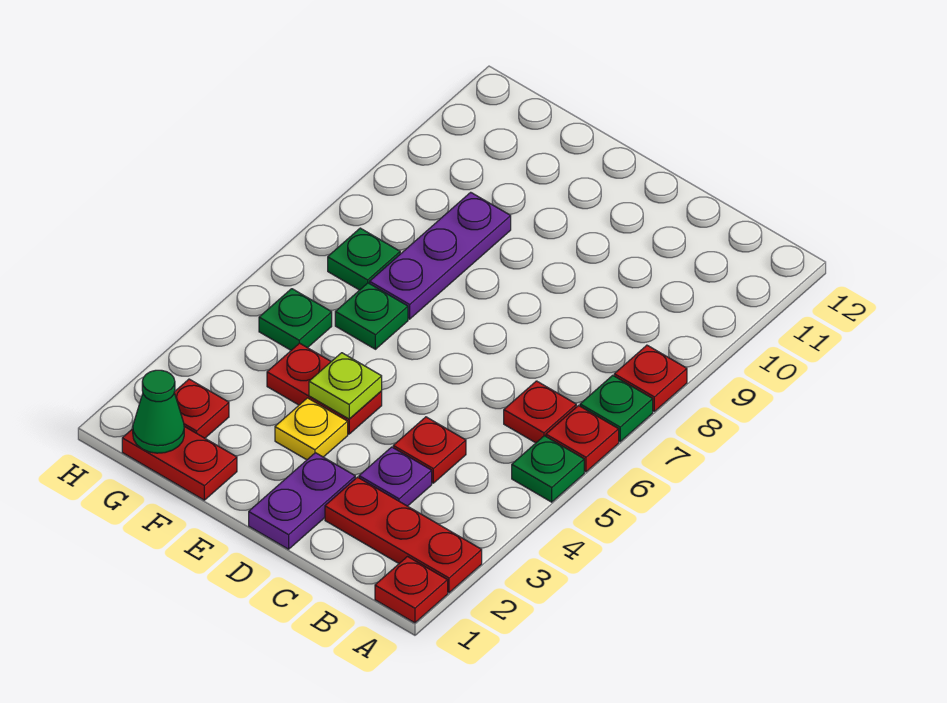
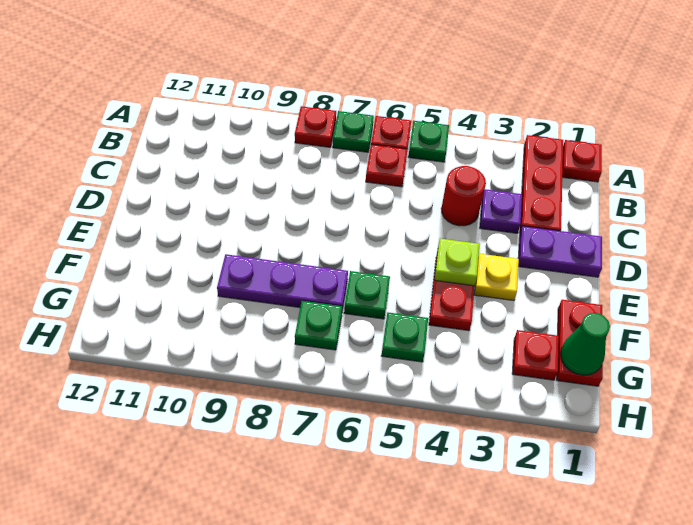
red 1x1 plate [393,417,466,483] -> red 1x1 round brick [441,166,486,226]

